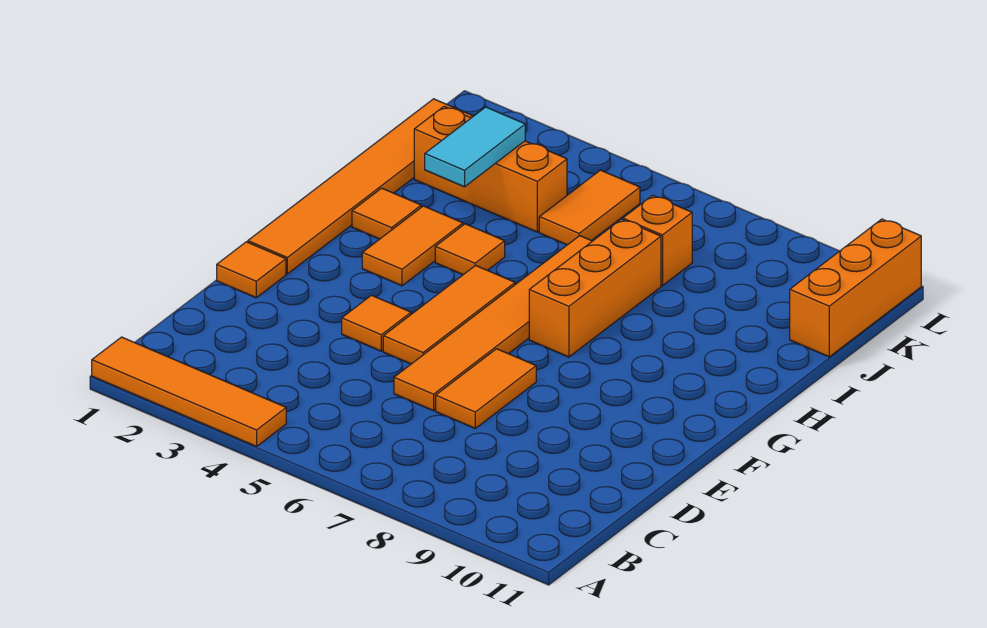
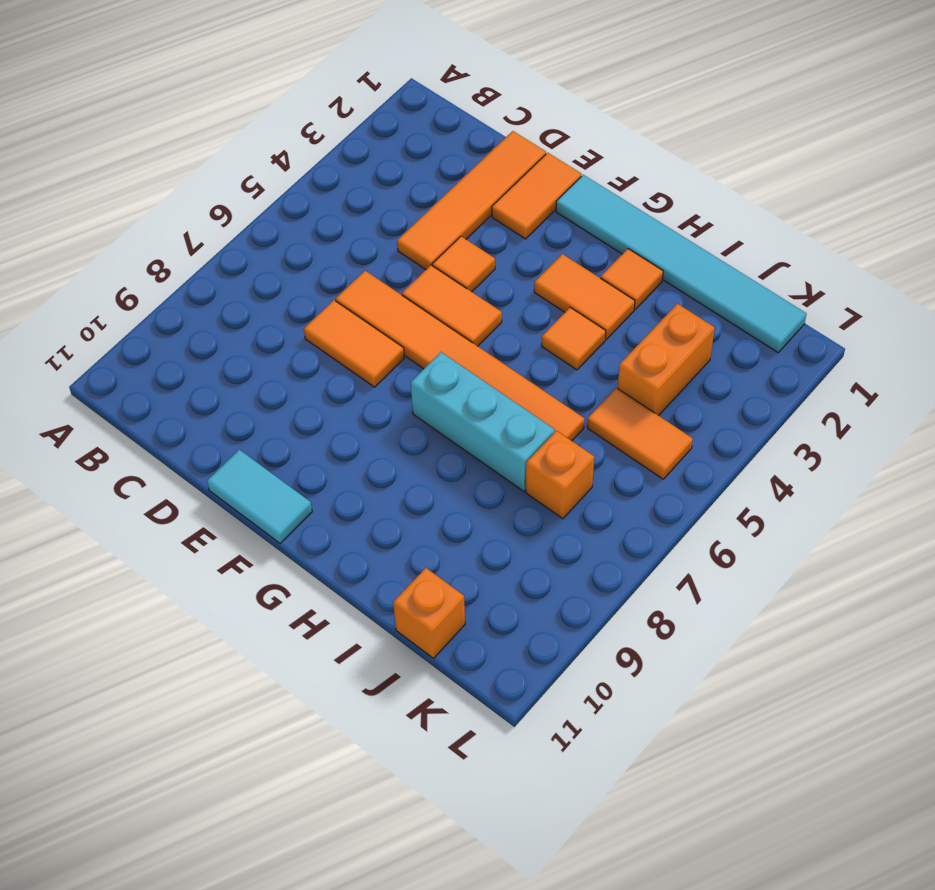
orange 1x4 tile [92,337,286,447] -> orange 1x4 tile moved to [397,131,546,269]
orange 1x1 tile [217,242,286,298] -> orange 1x2 tile [492,153,582,239]
orange 1x3 tile [383,266,515,364] -> orange 1x2 tile [402,265,502,346]
orange 1x6 tile [248,99,473,274] -> cyan 1x6 tile [556,175,807,353]
orange 1x3 brick [529,219,661,357] -> cyan 1x3 brick [411,352,554,491]
cyan 1x2 tile [425,107,525,187] -> cyan 1x2 tile moved to [207,450,312,544]
orange 1x3 brick [414,106,567,232] -> orange 1x2 brick [618,304,715,416]
orange 1x3 brick [790,219,921,357] -> orange 1x1 brick [393,568,465,658]

